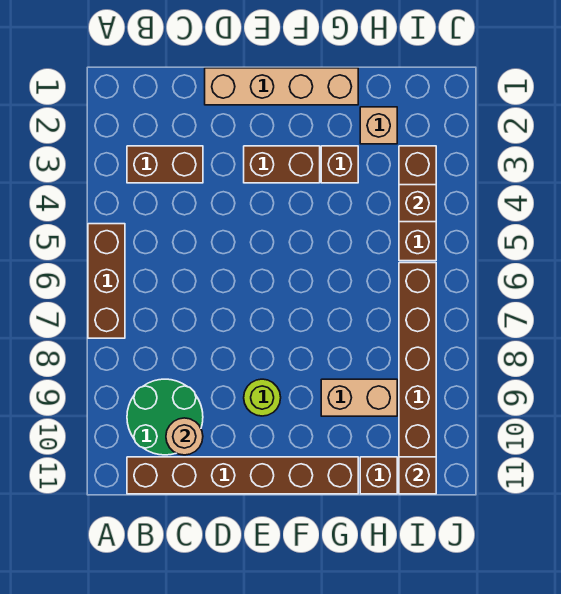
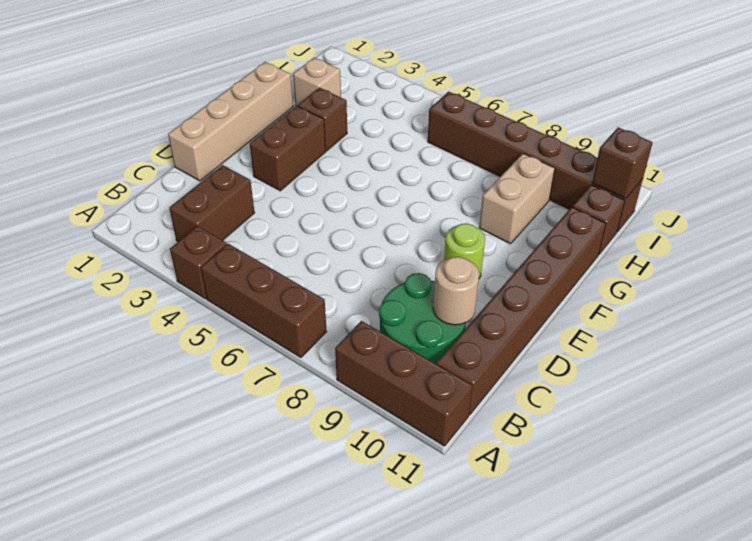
brown 1x3 brick [399,146,436,261] -> brown 1x3 brick moved to [335,321,472,446]
brown 1x1 brick [399,185,436,222] -> brown 1x1 brick moved to [170,226,227,299]

